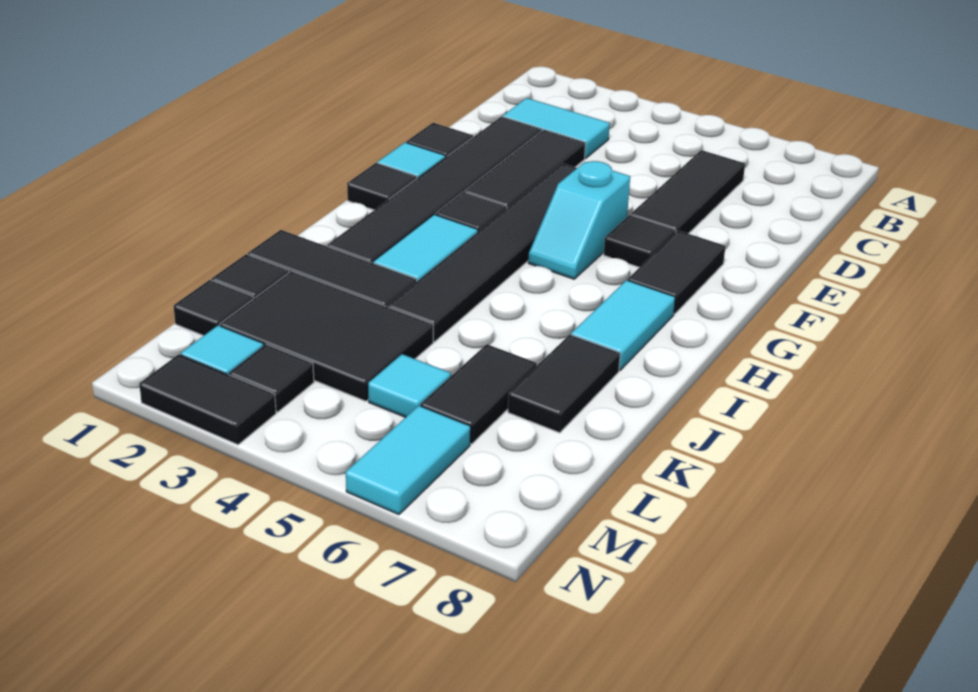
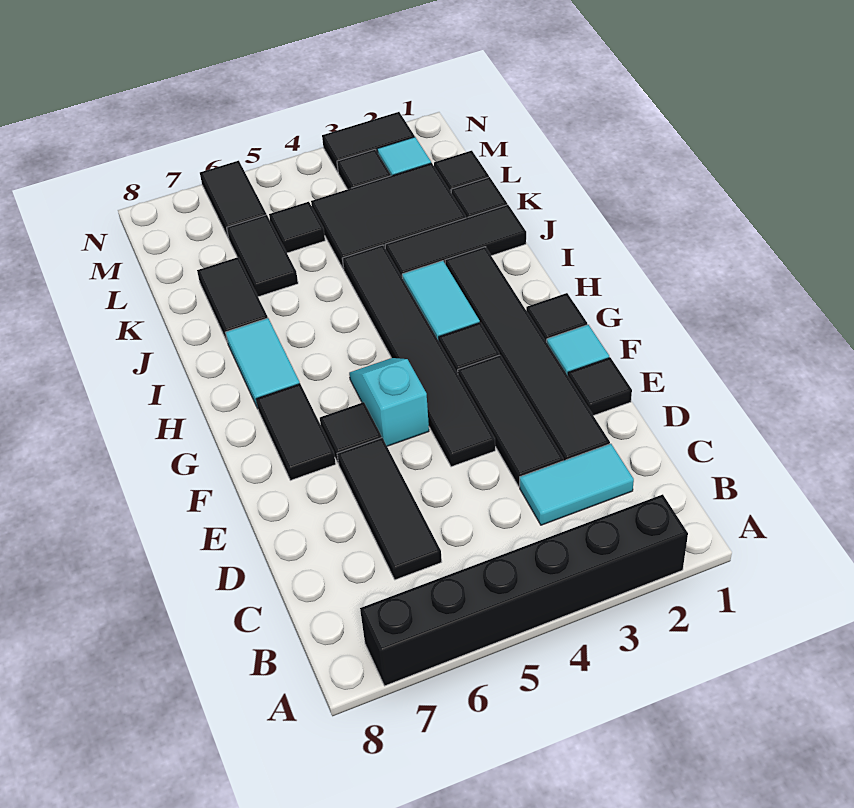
none -> black 1x6 brick [360,494,688,686]
cyan 1x1 tile [368,354,451,417] -> black 1x1 tile [269,202,325,253]
cyan 1x2 tile [346,406,471,515] -> black 1x2 tile [200,161,266,237]

